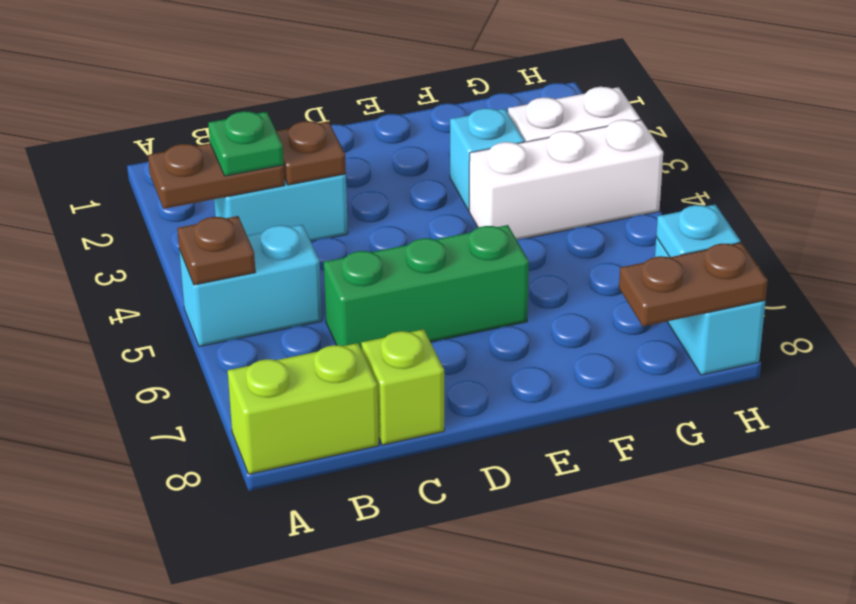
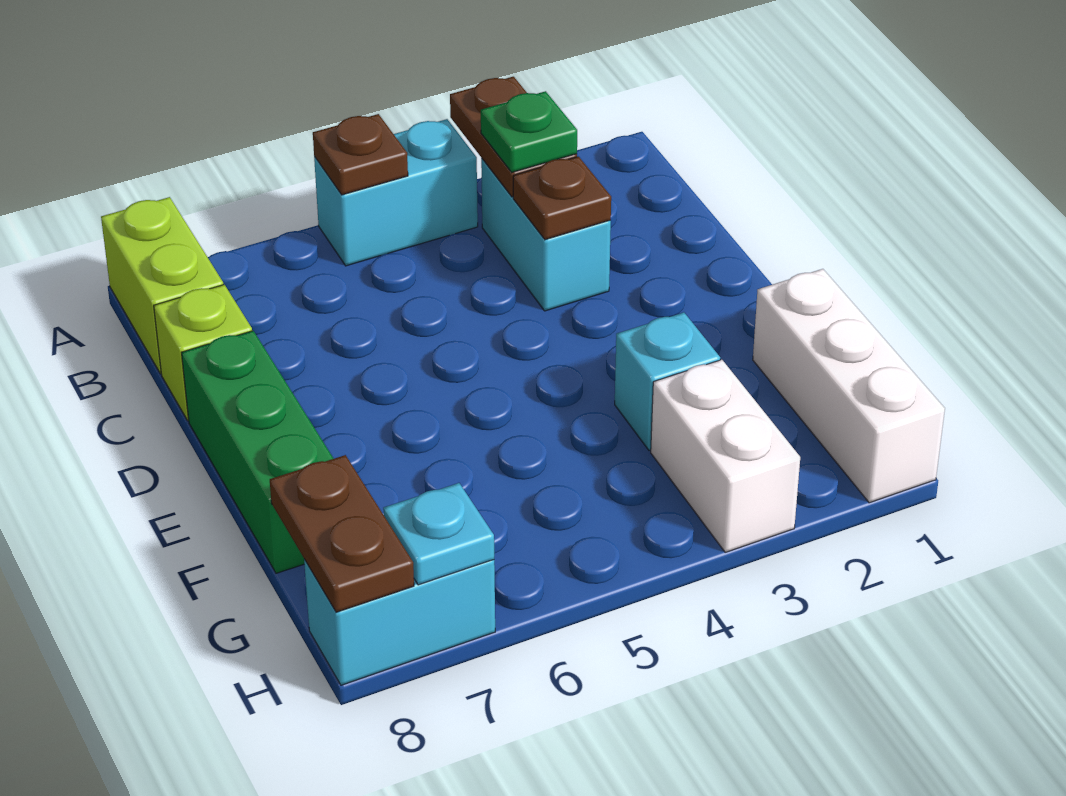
cyan 1x2 brick [179,225,322,347] -> cyan 1x2 brick turned to [314,119,478,266]
green 1x3 brick [324,225,529,350] -> green 1x3 brick moved to [182,331,334,573]
white 1x3 brick [469,120,663,240] -> white 1x3 brick moved to [753,269,945,503]

